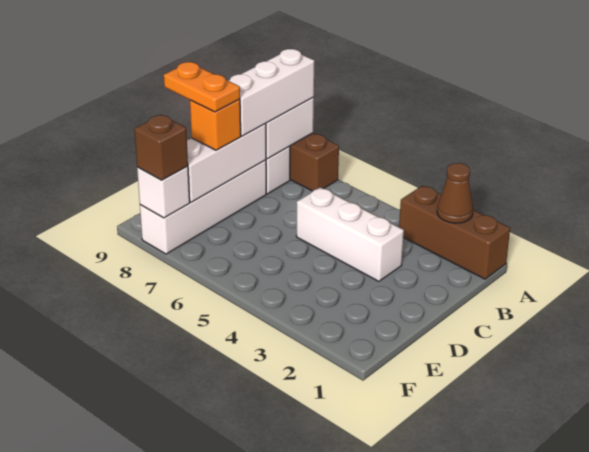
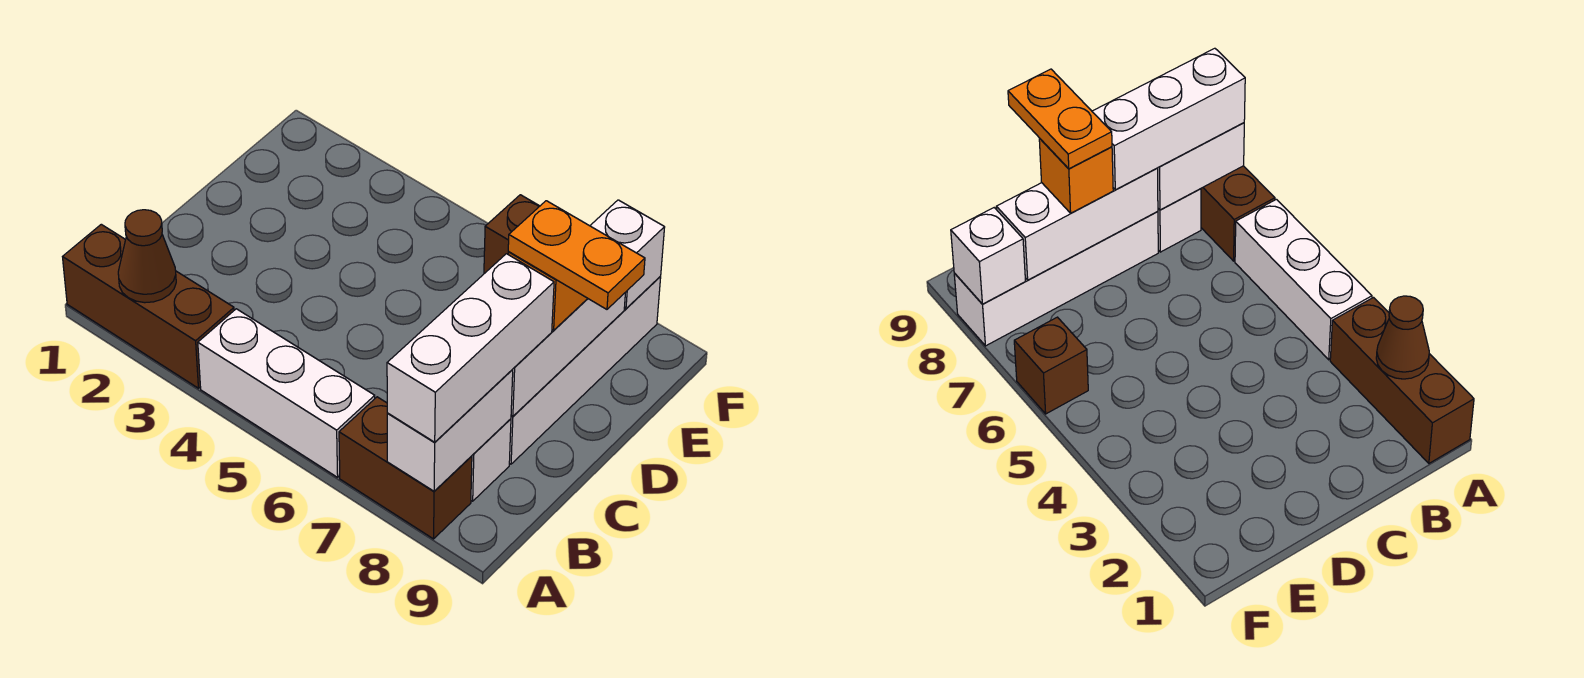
white 1x3 brick [296,188,404,281] -> white 1x3 brick moved to [198,309,375,477]
brown 1x1 brick [134,115,188,180] -> brown 1x1 brick moved to [484,195,540,274]

